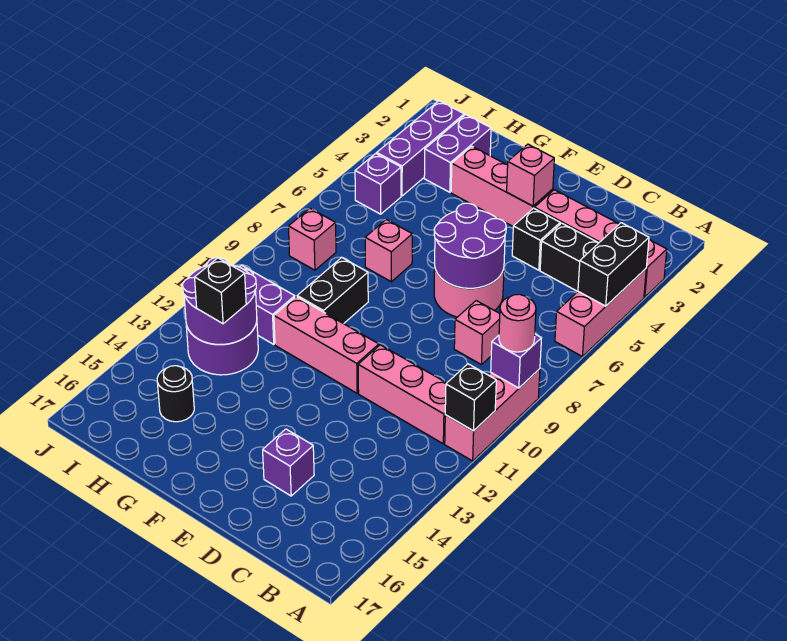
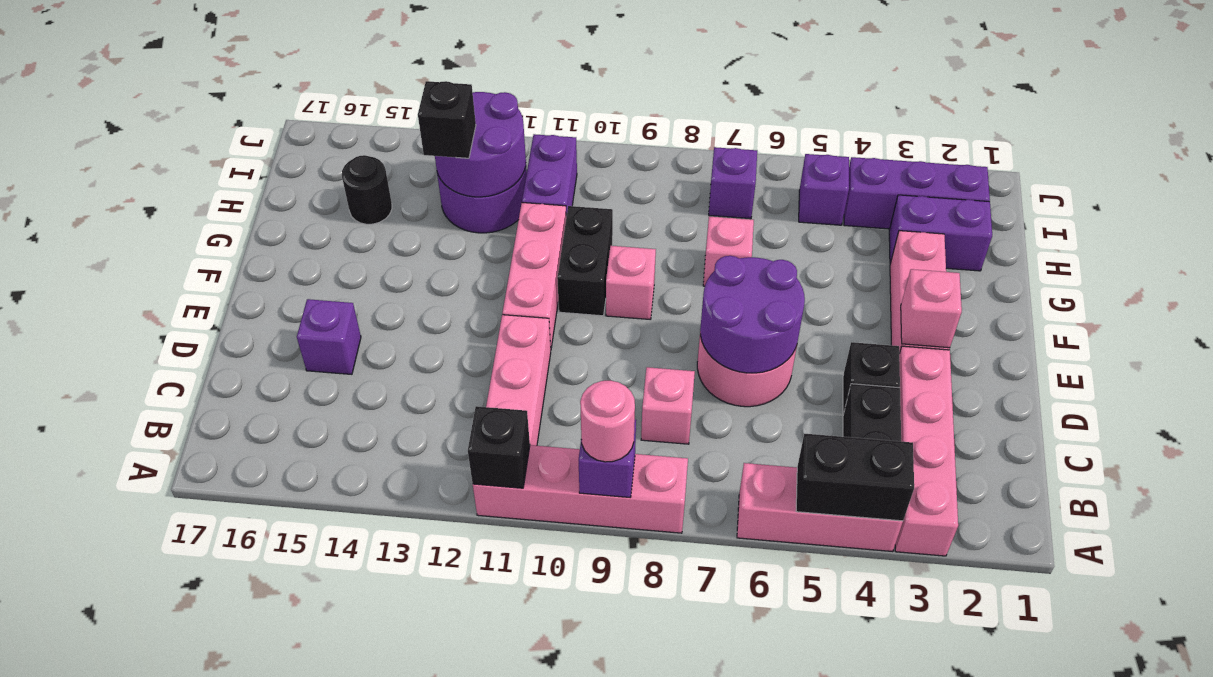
pink 1x3 brick [445,369,540,461] -> pink 1x4 brick [473,445,688,533]
black 1x2 brick [297,258,368,324] -> black 1x2 brick turned to [557,206,613,316]
none -> purple 1x1 brick [709,147,757,219]
pink 1x1 brick [288,208,336,270] -> pink 1x1 brick moved to [606,246,656,319]

